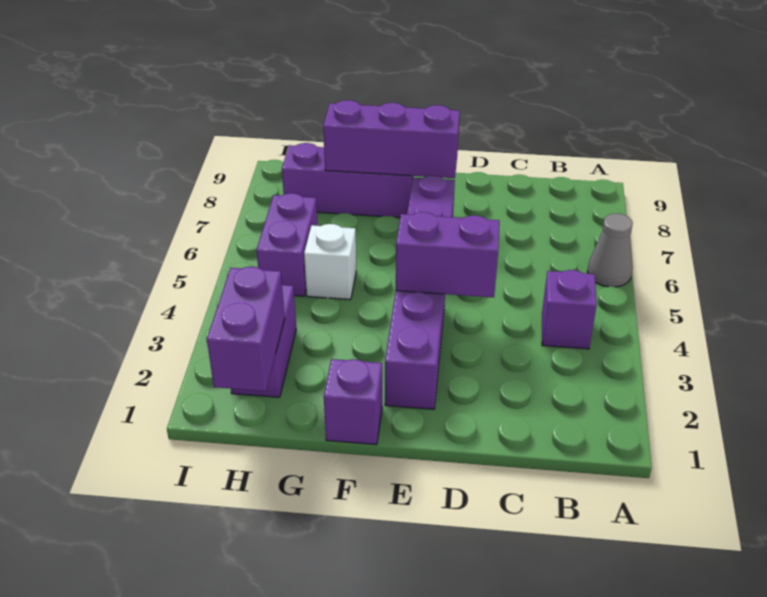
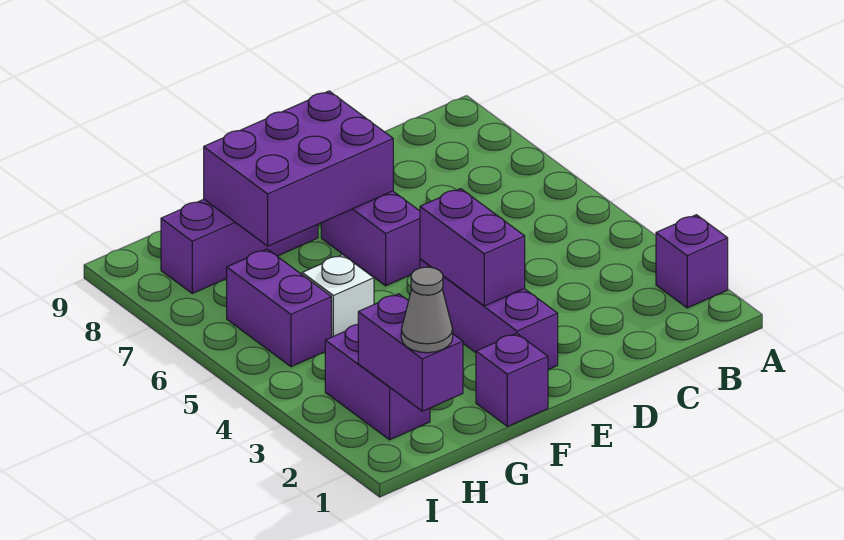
grey 1x1 cone [588,214,633,287] -> grey 1x1 cone moved to [401,267,453,353]
purple 1x1 brick [542,270,597,349] -> purple 1x1 brick moved to [656,215,728,308]
purple 1x2 brick [396,212,500,297] -> purple 1x2 brick turned to [420,189,525,306]
purple 1x3 brick [323,100,460,178] -> purple 2x3 brick [204,91,393,246]

